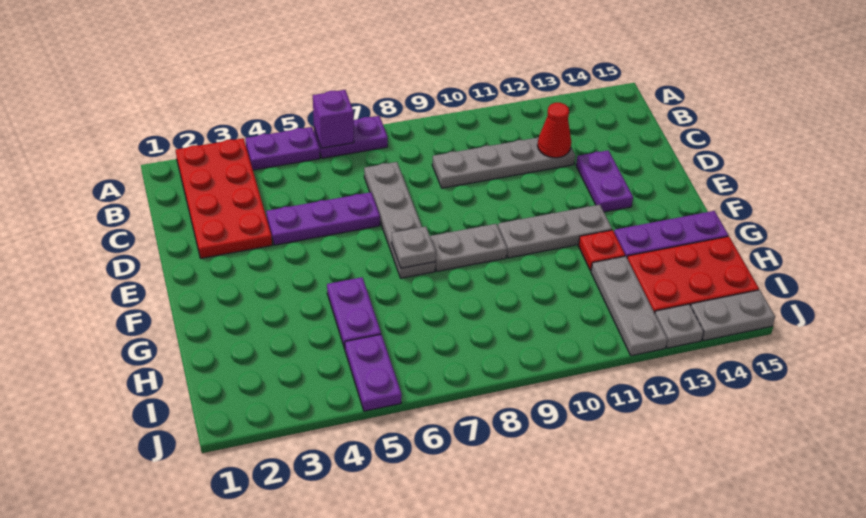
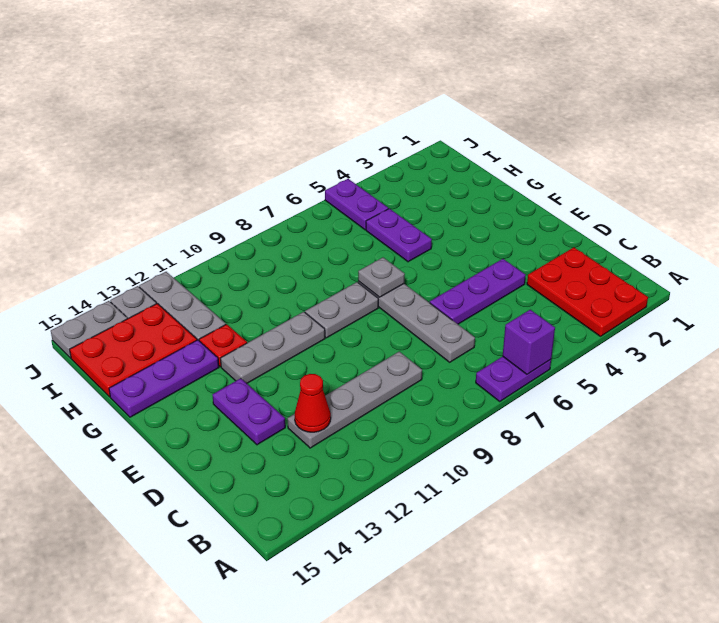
red 2x4 plate [176,138,272,258] -> red 2x3 plate [527,247,648,336]
purple 1x2 plate [245,127,320,170] -> none

